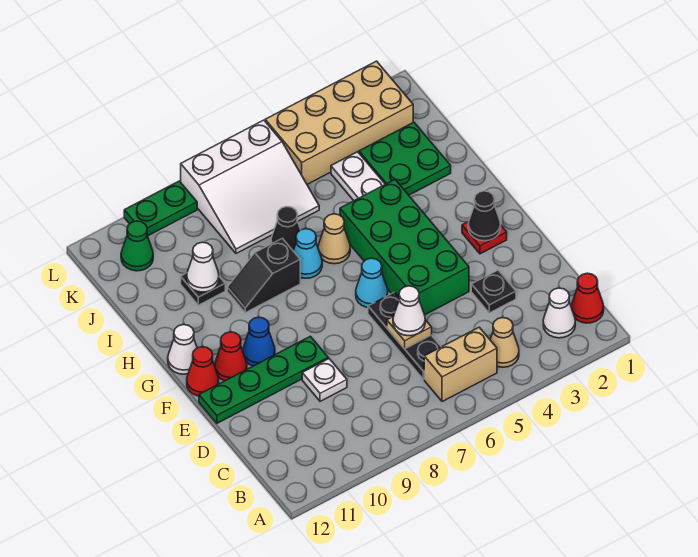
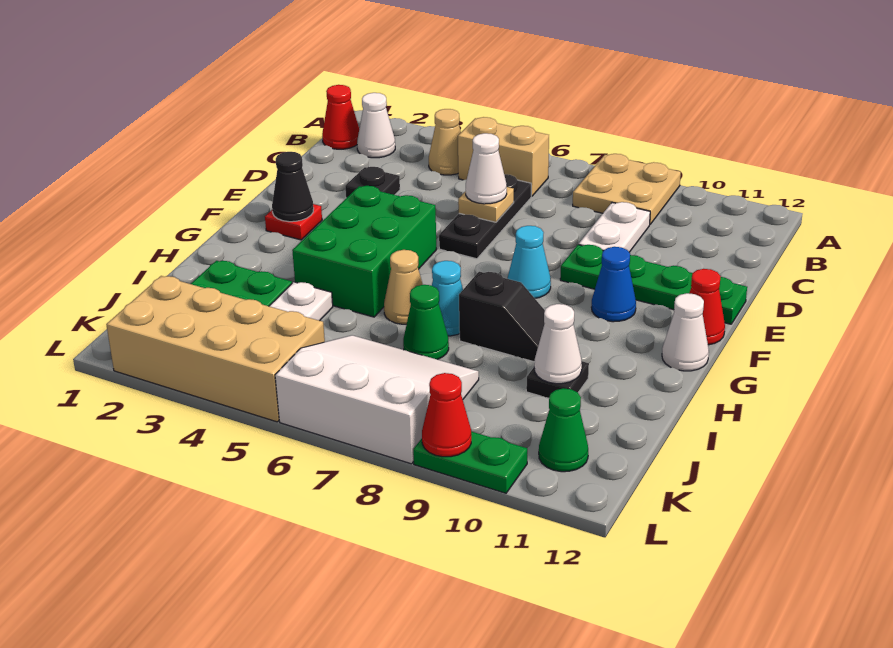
none -> tan 2x2 plate [573,154,681,224]
white 1x1 plate [302,359,347,401] -> white 1x2 plate [579,202,650,252]
green 2x4 brick [340,180,469,315] -> green 2x3 brick [292,186,437,317]
cyan 1x1 cone [356,258,388,308] -> cyan 1x1 cone moved to [508,226,551,298]
red 1x1 cone [215,332,247,381] -> red 1x1 cone moved to [422,373,471,457]
black 1x1 cone [271,207,301,250] -> green 1x1 cone [403,285,449,359]

